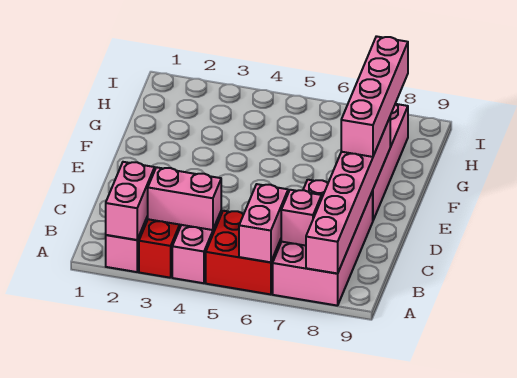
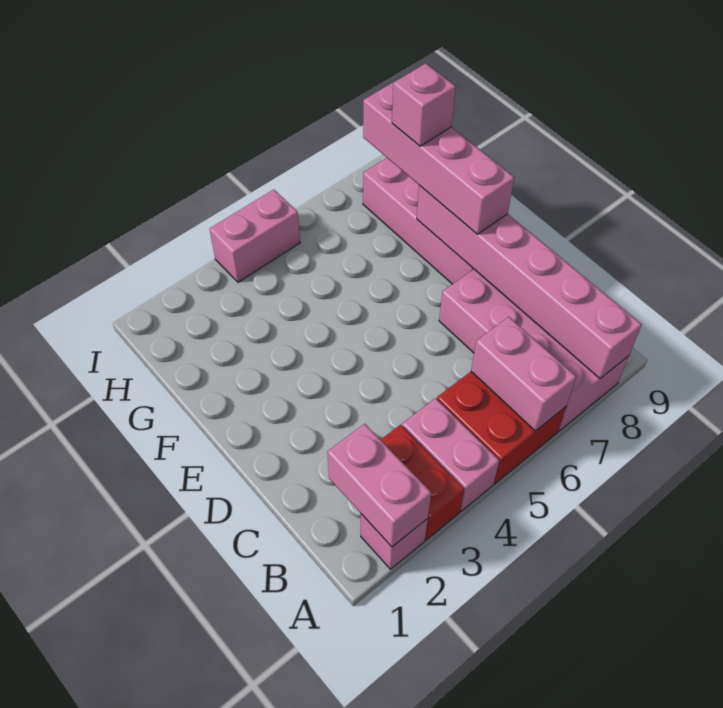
pink 1x2 brick [148,167,221,230] -> pink 1x2 brick moved to [210,190,300,282]
pink 1x1 brick [281,190,322,246] -> pink 1x1 brick moved to [392,63,456,146]

